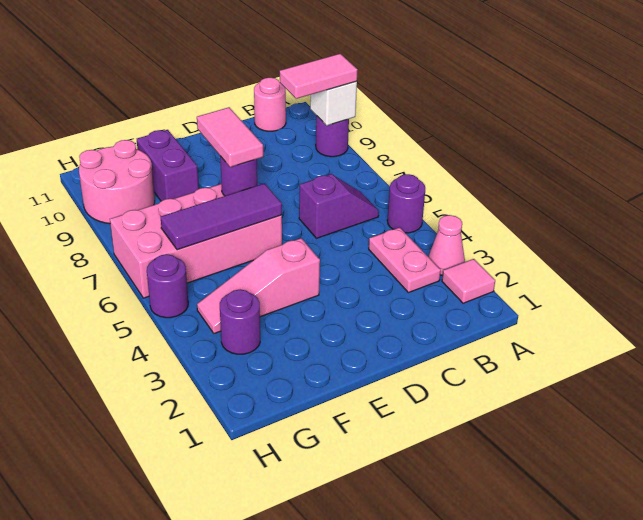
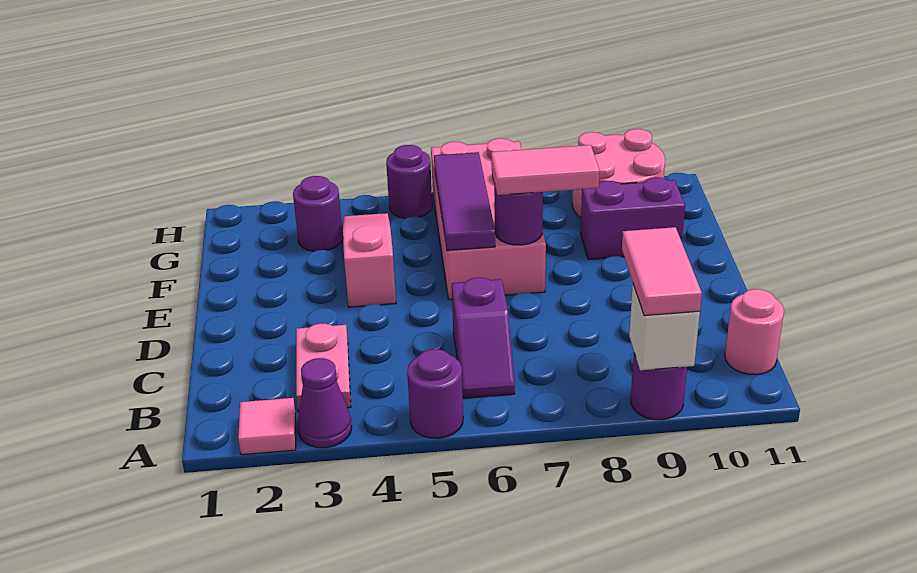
pink 1x1 cone [428,215,465,275] -> purple 1x1 cone [297,358,352,448]
pink 1x2 plate [369,227,441,293] -> pink 1x2 plate turned to [296,323,351,412]

